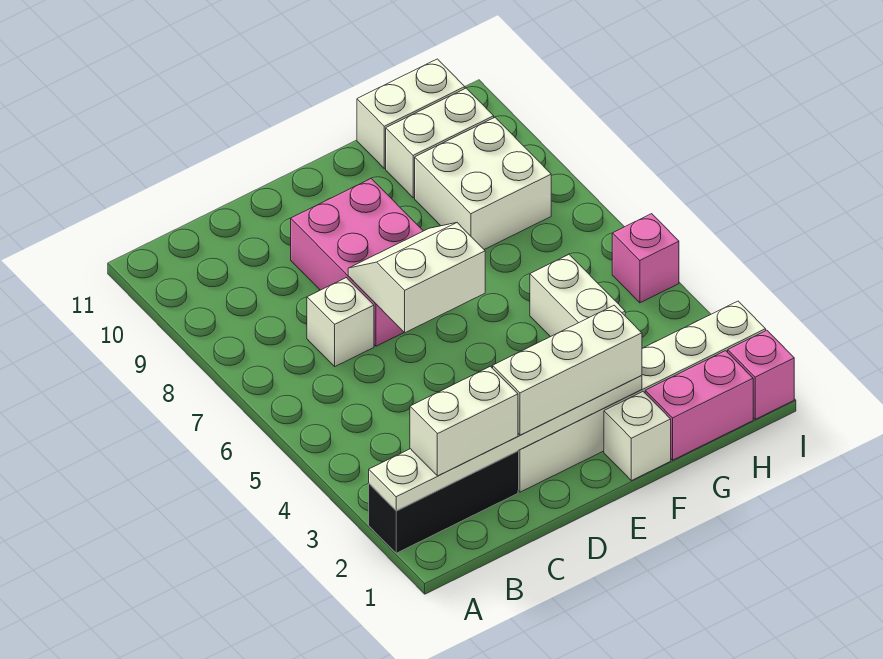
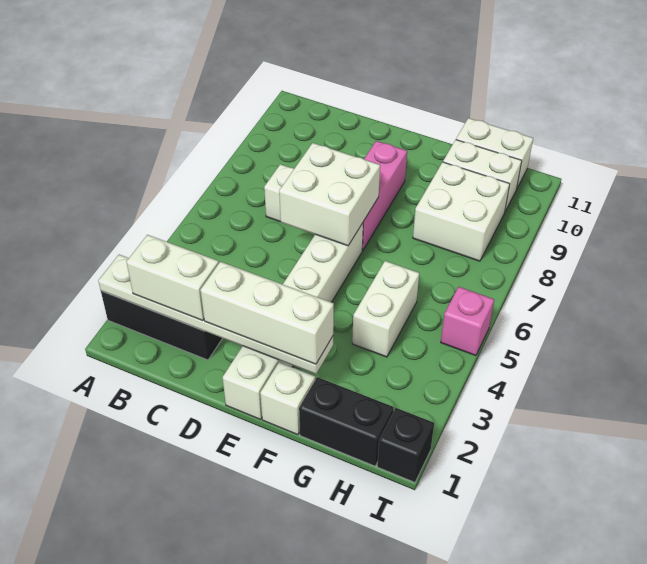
white 1x6 brick [518,301,766,492] -> white 1x6 brick turned to [222,223,363,419]
white 2x2 slope [348,223,485,333] -> white 2x2 brick [279,143,380,246]
pink 2x3 brick [291,179,423,346] -> pink 1x3 brick [362,141,407,251]
pink 1x2 brick [645,351,753,460] -> black 1x2 brick [299,377,394,466]
pink 1x1 brick [728,330,794,419] -> black 1x1 brick [377,408,434,482]

